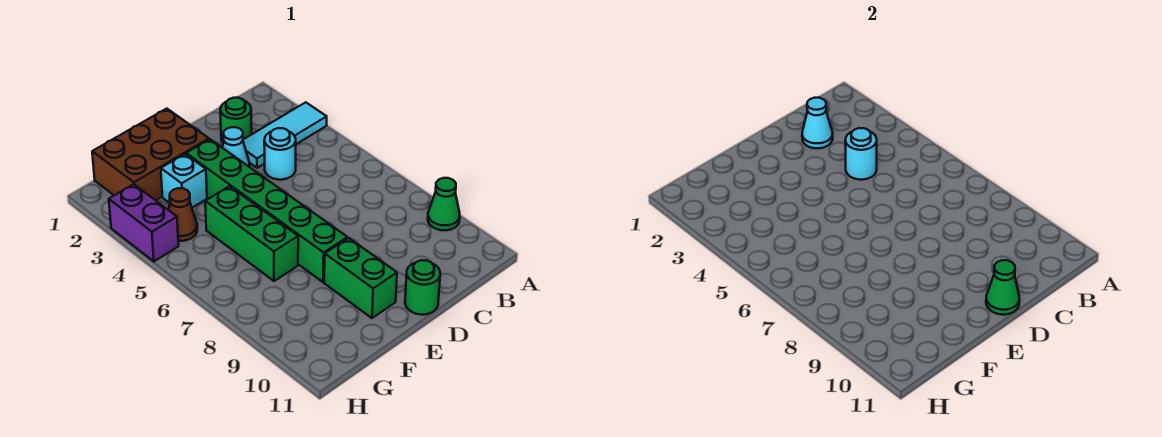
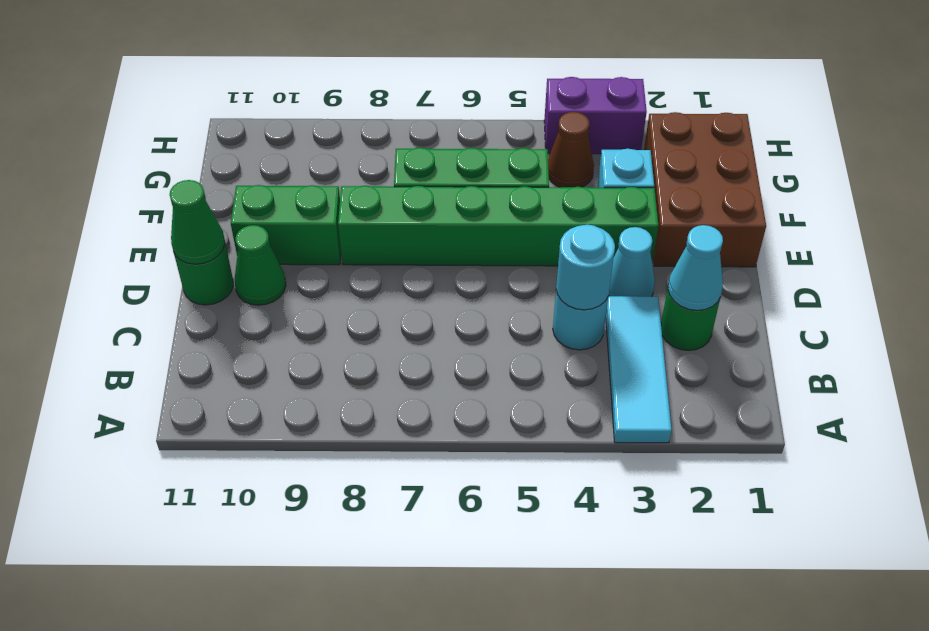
green 1x1 cone [428,178,460,230] -> green 1x1 cone moved to [235,225,286,305]

